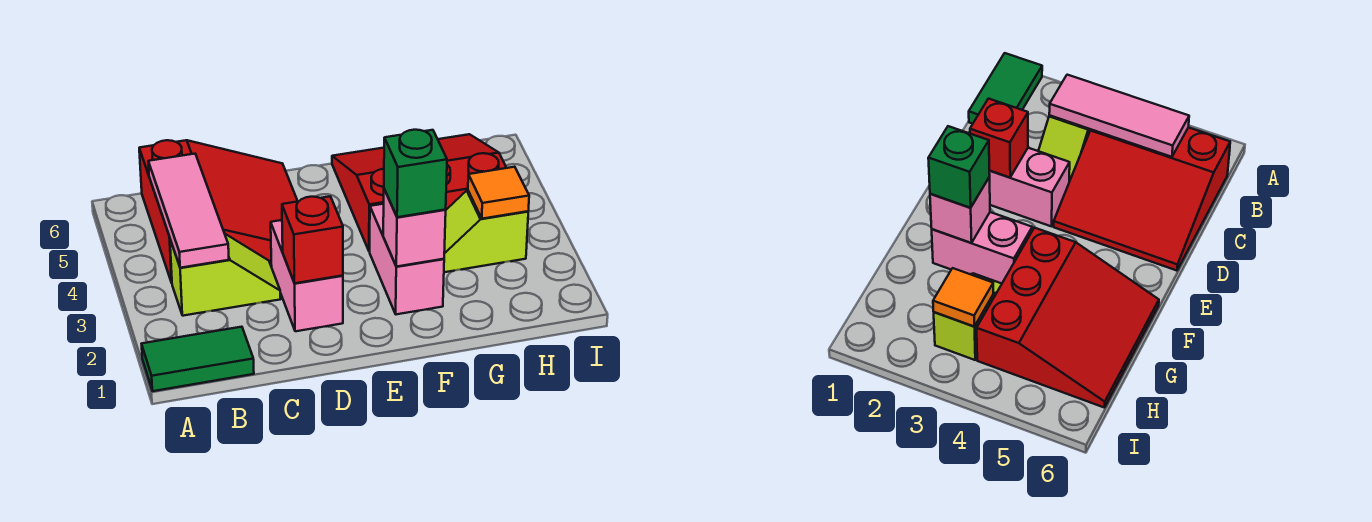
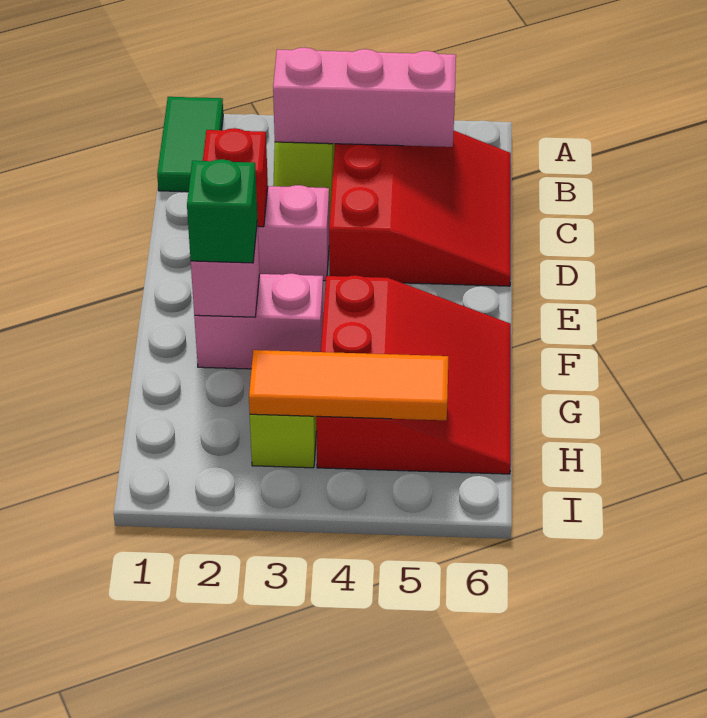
pink 1x3 tile [148,154,229,268] -> pink 1x3 brick [273,47,456,147]
red 3x3 slope [139,140,298,283] -> red 3x3 slope turned to [329,131,511,286]
orange 1x1 tile [468,167,529,219] -> orange 1x3 tile [249,350,448,420]

